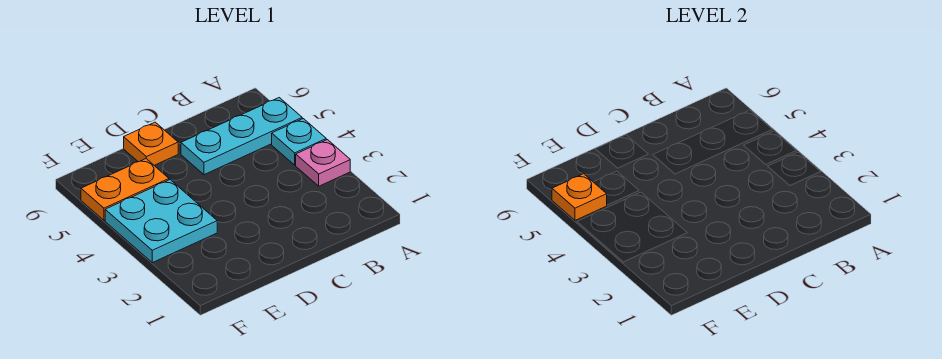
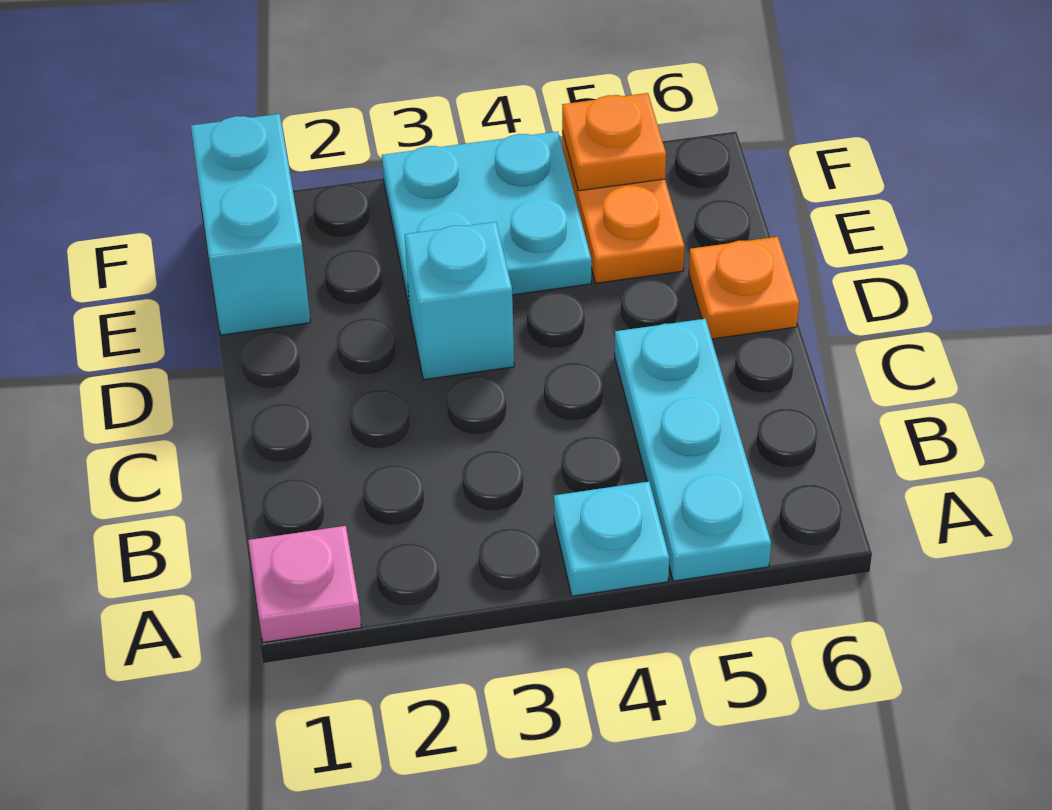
pink 1x1 plate [296,140,350,186] -> pink 1x1 plate moved to [248,526,361,642]
none -> cyan 1x1 brick [405,222,514,379]
none -> cyan 1x2 brick [191,114,310,335]

